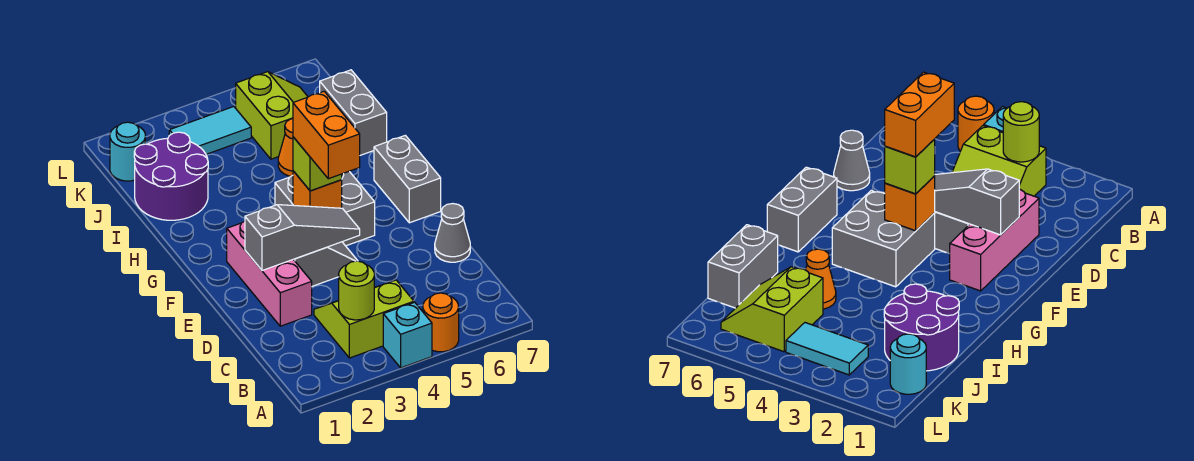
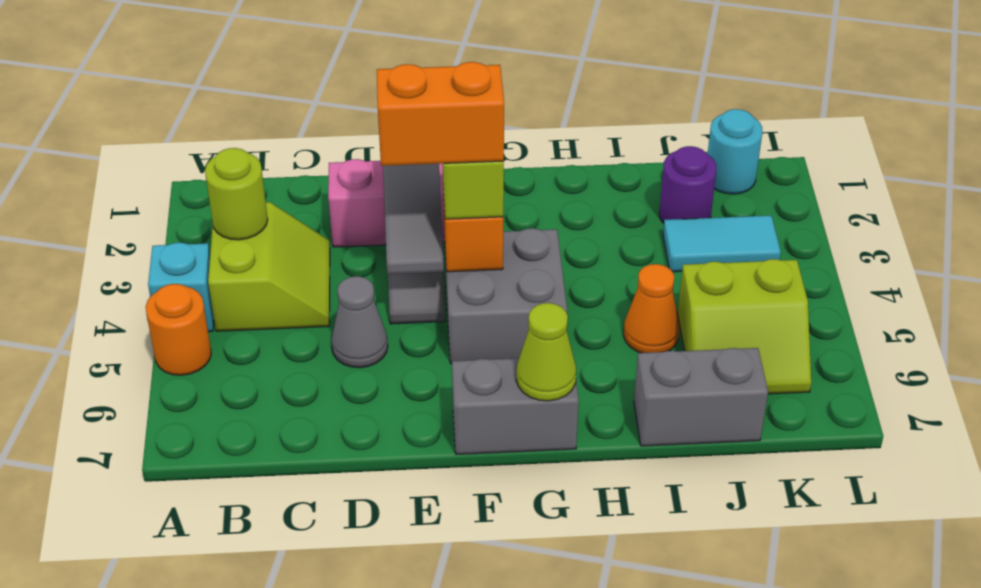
grey 1x1 cone [435,204,470,262] -> grey 1x1 cone moved to [331,276,388,368]
none -> lime 1x1 cone [516,303,576,401]
purple 2x2 round brick [134,132,208,220] -> purple 1x1 round brick [659,146,716,223]
cyan 1x2 tile [169,107,251,154] -> cyan 1x2 tile turned to [663,216,781,272]

